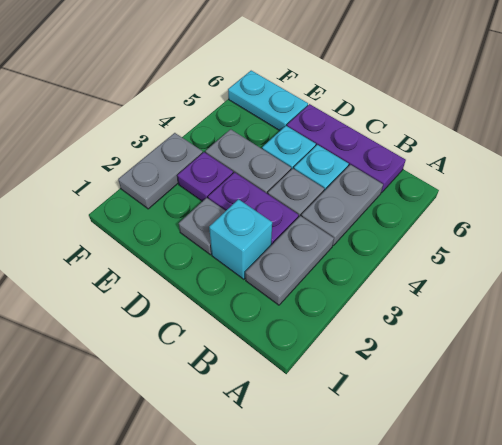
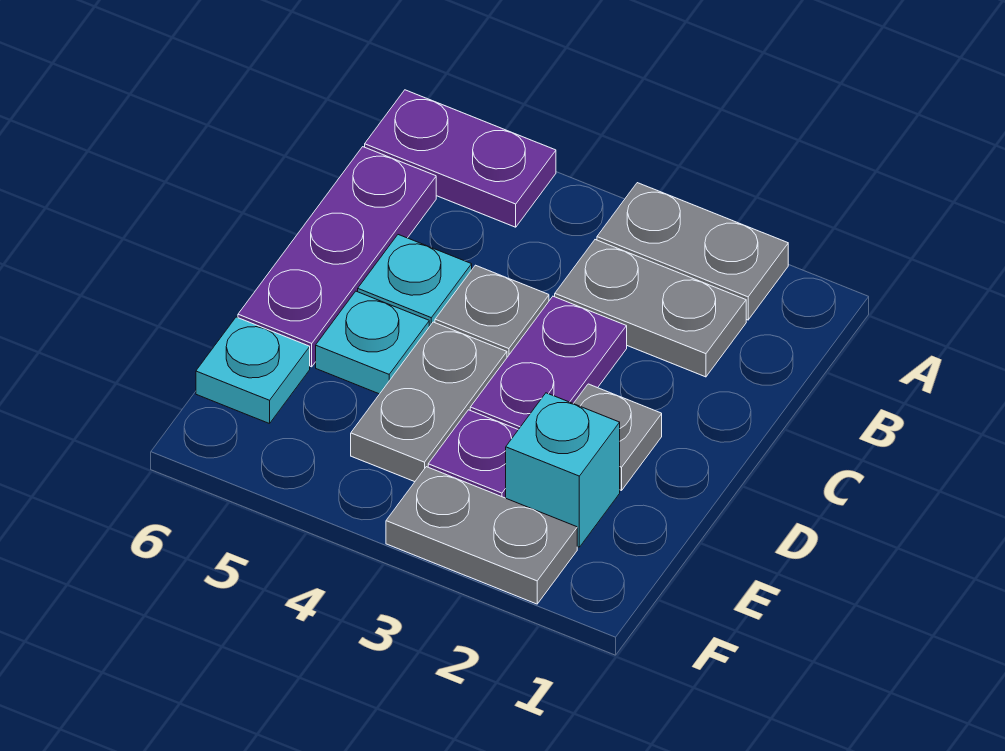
none -> purple 1x2 plate [365,90,556,227]
grey 1x2 plate [301,165,383,245] -> grey 1x2 plate moved to [597,183,788,320]
cyan 1x1 brick [209,199,272,279] -> cyan 1x1 brick moved to [506,393,620,547]
cyan 1x2 plate [228,71,308,131] -> cyan 1x1 plate [196,317,310,424]

